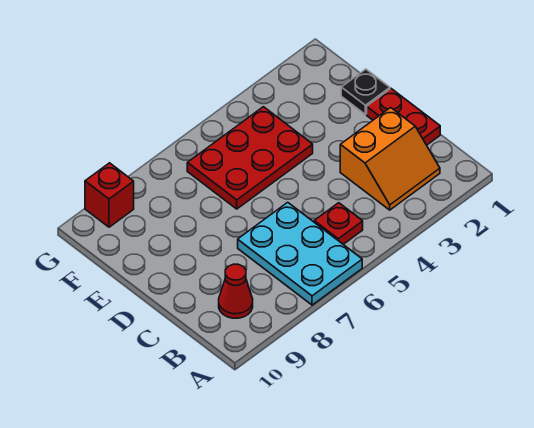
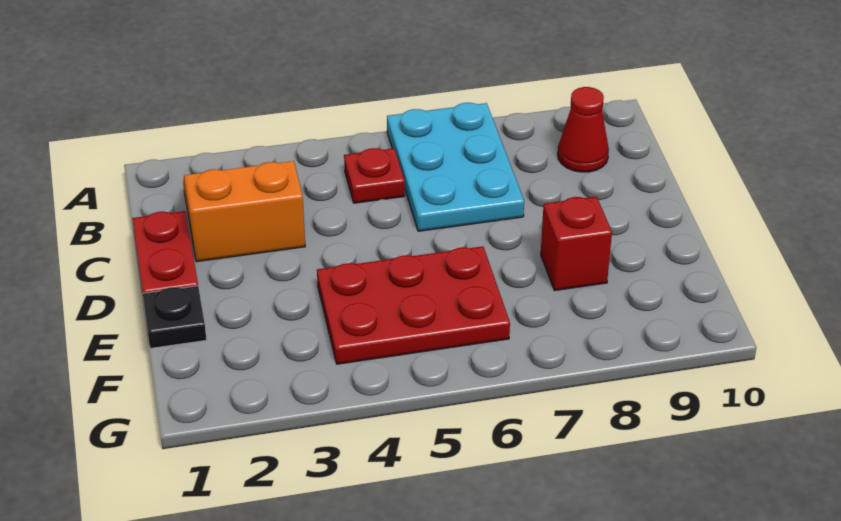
red 1x1 brick [85,163,134,227] -> red 1x1 brick moved to [541,196,612,291]

